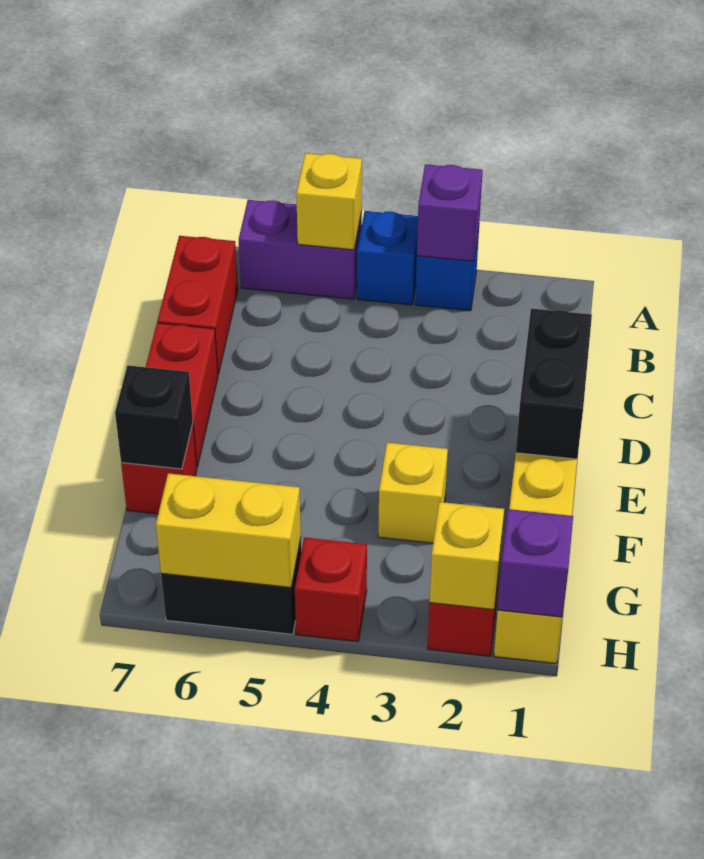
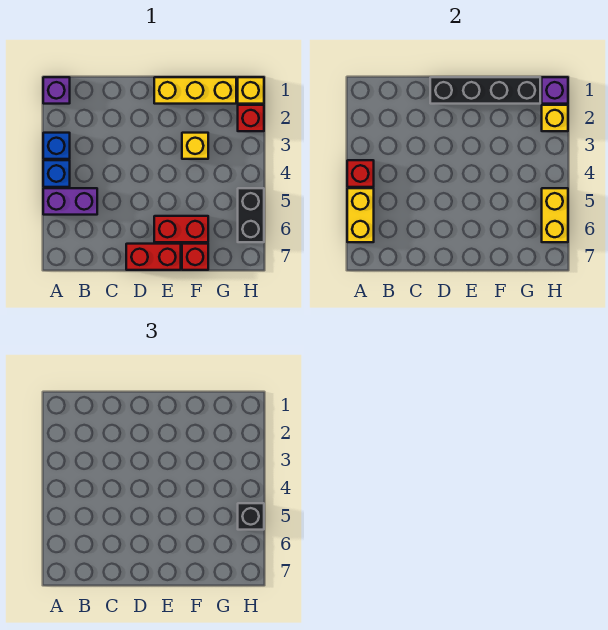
purple 1x1 brick [417,164,483,261] -> purple 1x1 brick moved to [43,77,70,104]
purple 1x2 brick [239,200,362,299] -> purple 1x2 brick turned to [43,188,97,215]
yellow 1x1 brick [296,153,362,250] -> yellow 1x2 brick [347,188,374,242]
red 1x2 brick [157,236,238,375] -> red 1x2 brick moved to [154,216,208,242]
black 1x2 brick [516,309,592,459] -> black 1x4 brick [430,77,540,104]
black 1x1 brick [115,366,193,469] -> black 1x1 brick moved to [238,503,264,530]
red 1x1 brick [295,537,367,642] -> red 1x1 brick moved to [347,160,374,187]

